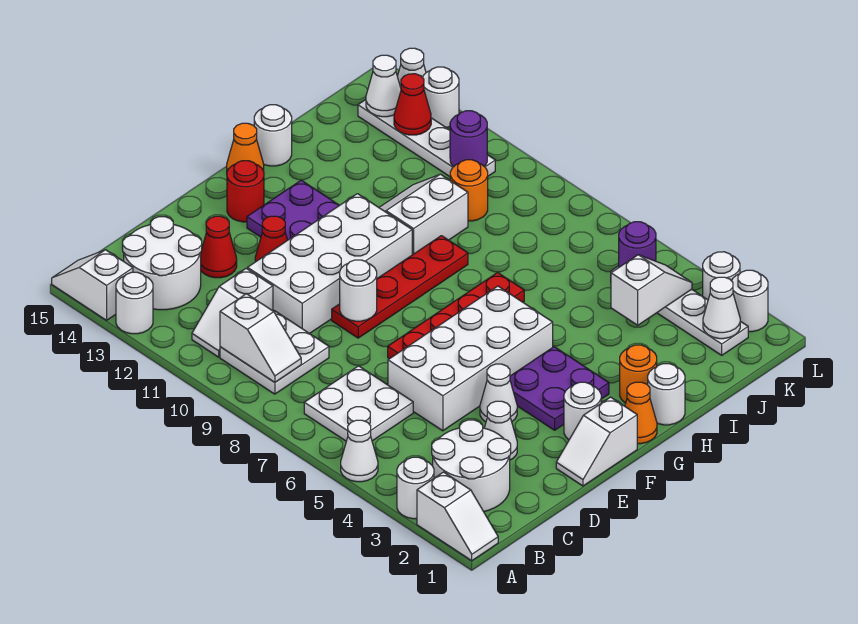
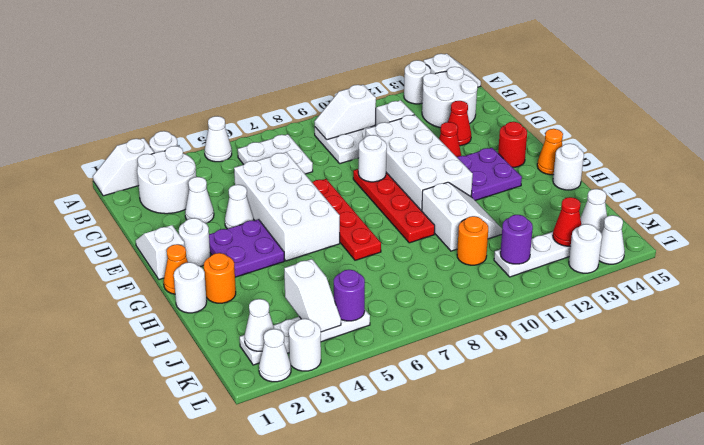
white 1x1 round brick [732,270,768,332] -> white 1x1 cone [259,329,291,382]

